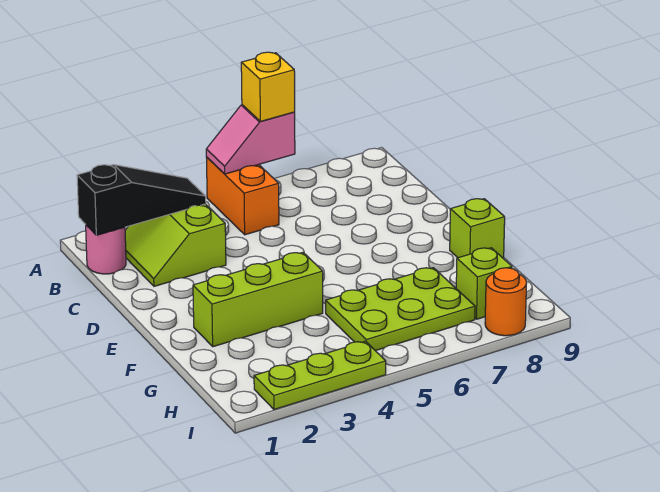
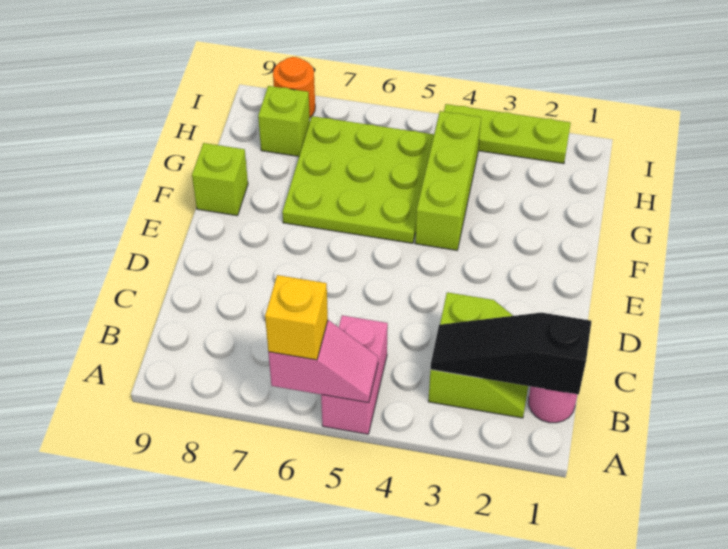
orange 1x2 brick [206,157,279,235] -> pink 1x2 brick [321,315,388,434]
lime 1x3 brick [193,253,323,347] -> lime 1x3 brick turned to [415,111,481,250]
lime 2x3 plate [326,268,475,351] -> lime 3x3 plate [282,116,434,243]

